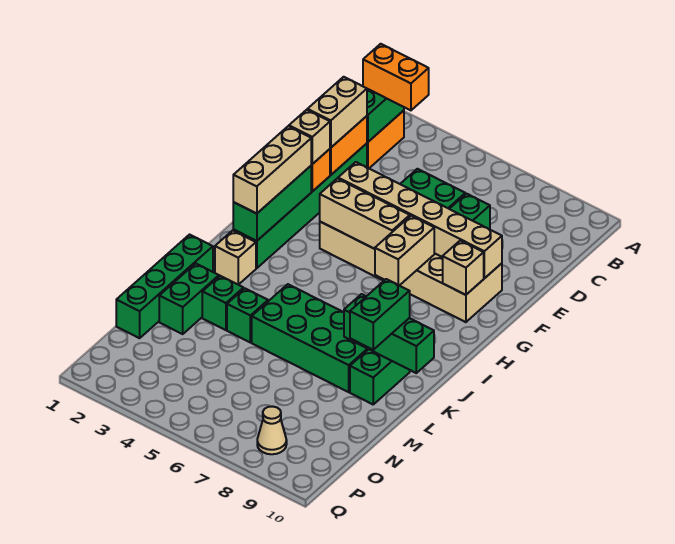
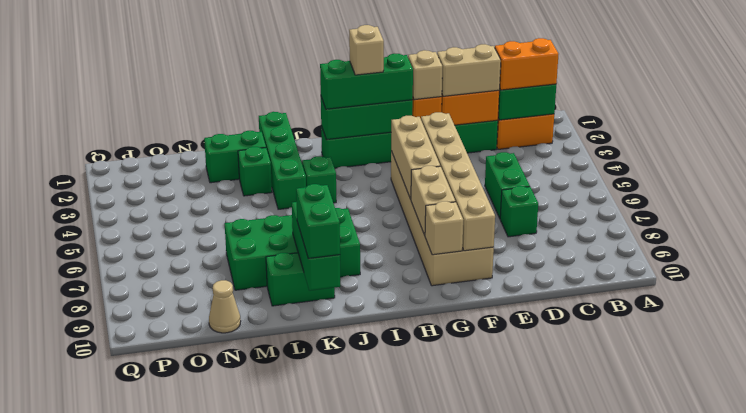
orange 1x2 brick [363,44,429,110] -> orange 1x2 brick turned to [495,38,558,90]
tan 1x3 brick [233,126,311,214] -> green 1x3 brick [320,54,413,109]
tan 1x2 brick [375,216,434,286] -> tan 1x2 brick turned to [411,166,455,235]
tan 1x1 brick [215,230,256,285] -> tan 1x1 brick moved to [349,25,384,75]
green 1x4 brick [116,235,213,338] -> green 1x4 brick turned to [259,112,306,209]
green 2x4 brick [252,284,368,392] -> green 2x4 brick turned to [225,208,360,290]
green 1x2 brick [350,279,410,350] -> green 1x2 brick turned to [296,184,340,259]
green 1x1 brick [227,288,268,342] -> green 1x1 brick moved to [302,156,336,203]
tan 1x1 cone [257,407,287,454] -> tan 1x1 cone moved to [209,280,241,333]

